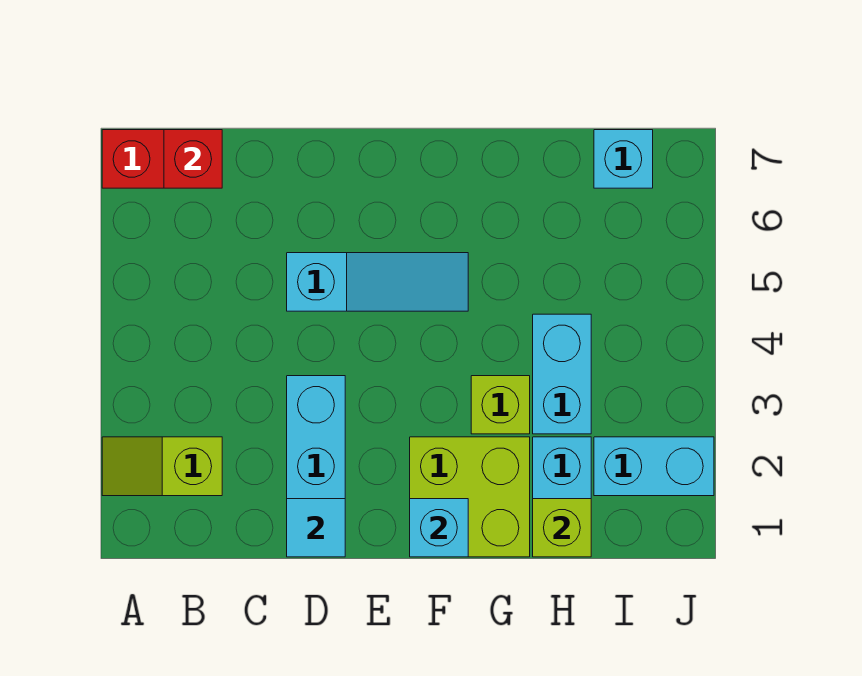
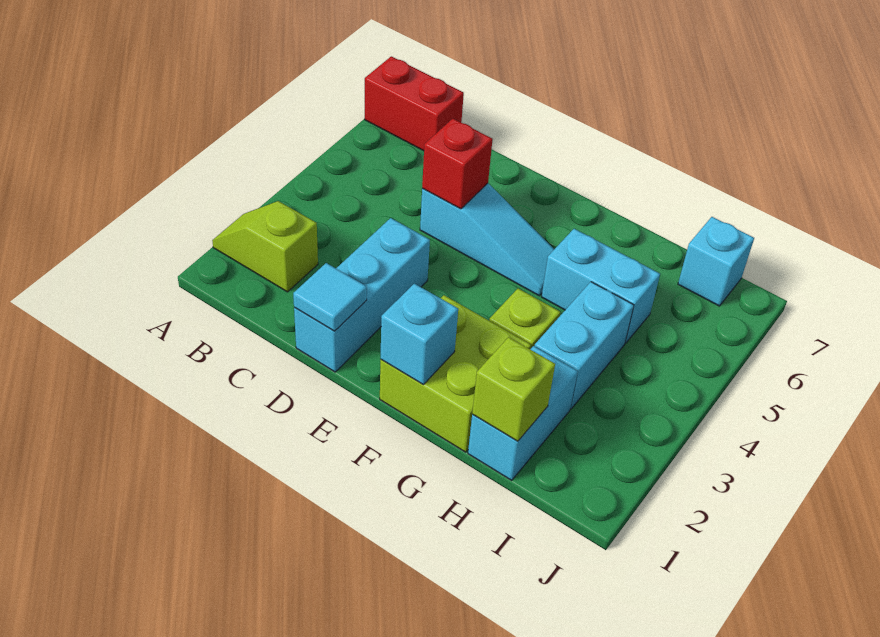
red 1x1 brick [164,130,222,188] -> red 1x1 brick moved to [422,119,493,209]
cyan 1x2 brick [594,437,714,496] -> cyan 1x2 brick moved to [542,229,660,343]

